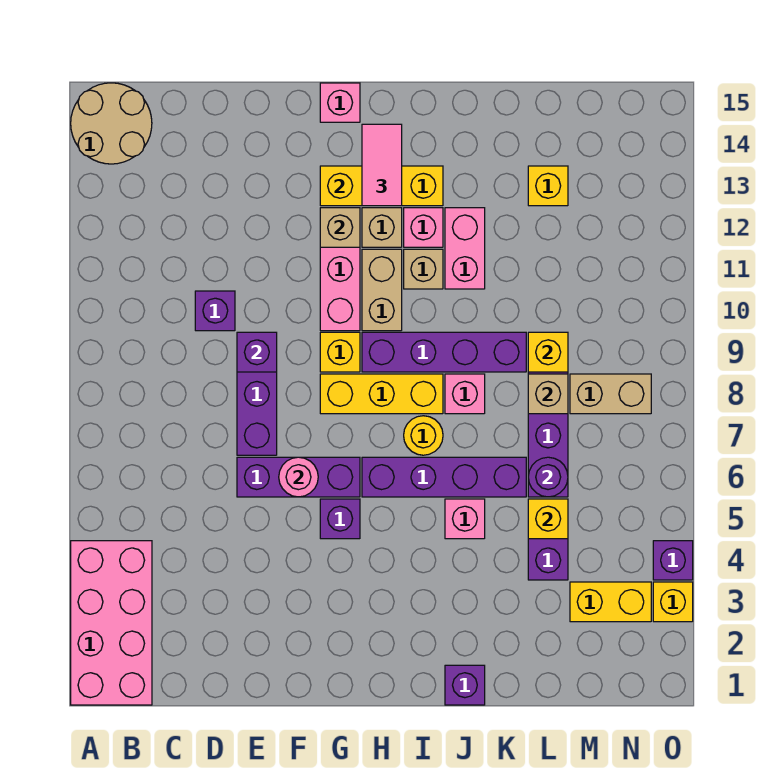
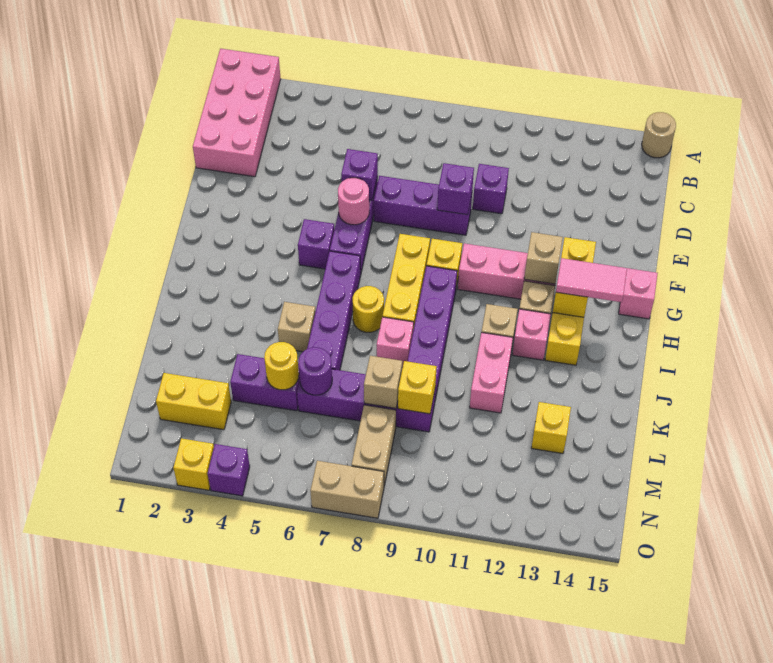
pink 2x4 brick [71,541,152,705] -> pink 2x4 brick turned to [193,49,281,177]
tan 2x2 round brick [71,83,152,164] -> tan 1x1 round brick [642,112,676,158]
tan 1x2 brick [362,249,402,331] -> tan 1x2 brick moved to [310,461,384,518]
purple 1x1 brick [445,665,485,705] -> purple 1x1 brick moved to [341,149,378,200]
pink 1x1 brick [445,499,485,539] -> tan 1x1 brick [278,302,316,352]
pink 1x2 brick [445,208,485,289] -> pink 1x2 brick turned to [470,333,513,413]
yellow 1x1 brick [528,499,568,539] -> yellow 1x1 round brick [264,342,299,390]
yellow 1x2 brick [570,582,651,622] -> yellow 1x2 brick turned to [156,373,231,430]

